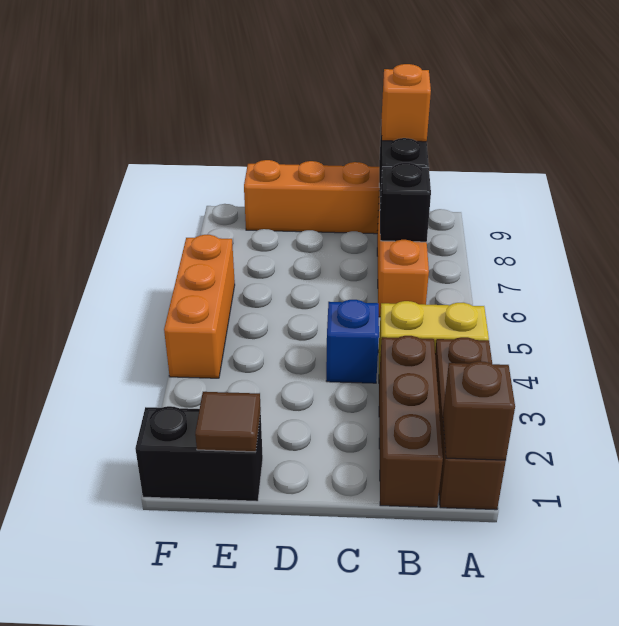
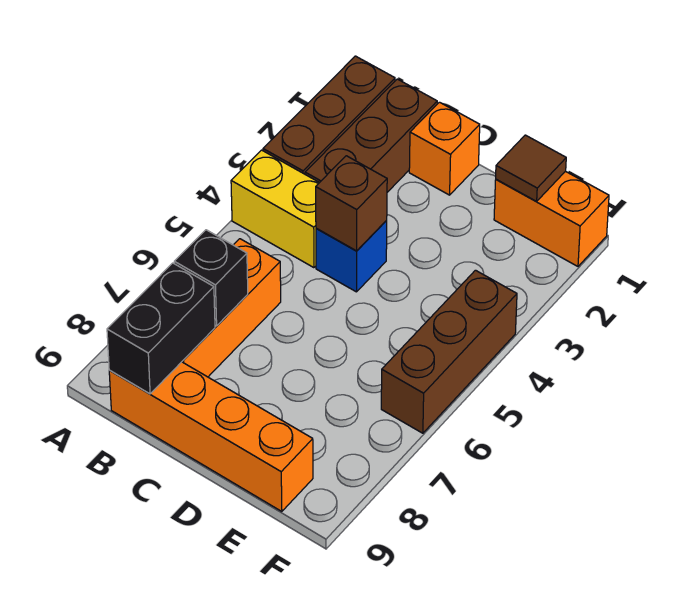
brown 1x1 brick [443,361,515,460] -> brown 1x1 brick moved to [316,156,387,251]
orange 1x1 brick [382,64,431,142] -> orange 1x1 brick moved to [409,102,480,195]
black 1x2 brick [135,406,263,501] -> orange 1x2 brick [494,171,609,266]
orange 1x3 brick [164,235,235,378] -> brown 1x3 brick [381,270,517,433]

